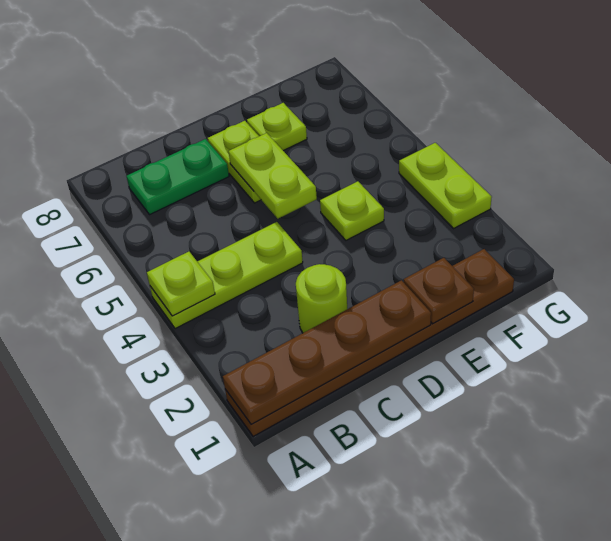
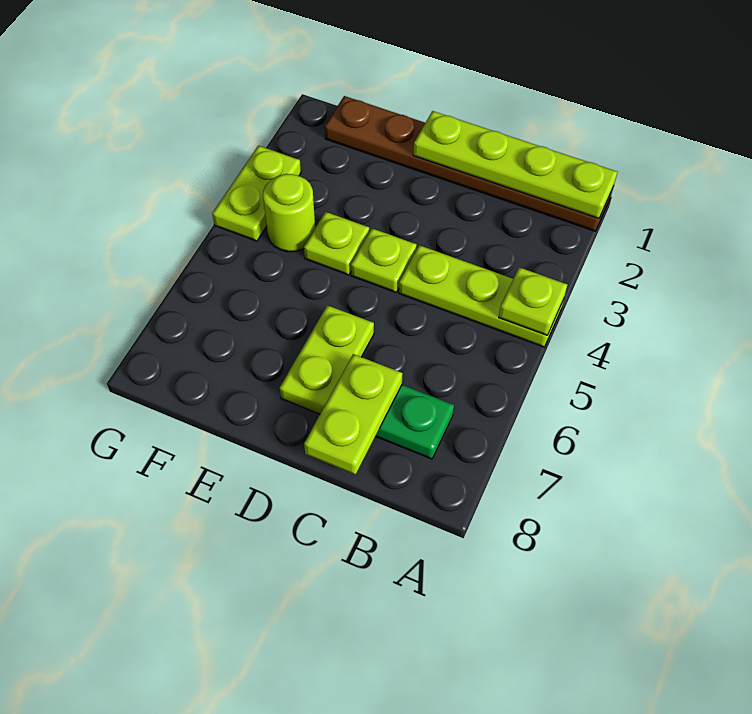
brown 1x4 plate [223,280,431,424] -> lime 1x4 plate [413,111,617,218]
lime 1x1 round brick [296,264,347,333] -> lime 1x1 round brick moved to [263,174,315,252]
lime 1x2 plate [228,133,317,218] -> lime 1x2 plate moved to [304,354,403,475]
brown 1x1 plate [404,258,474,324] -> none
lime 1x1 plate [247,103,307,151] -> lime 1x1 plate moved to [351,228,417,292]

